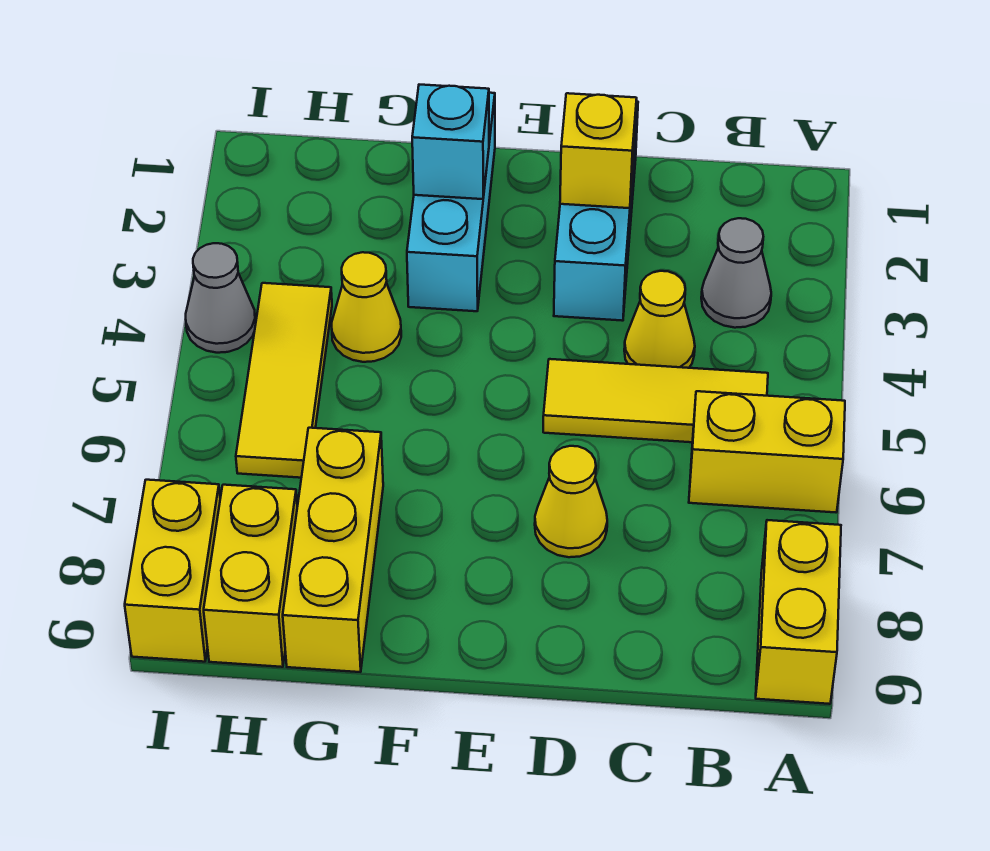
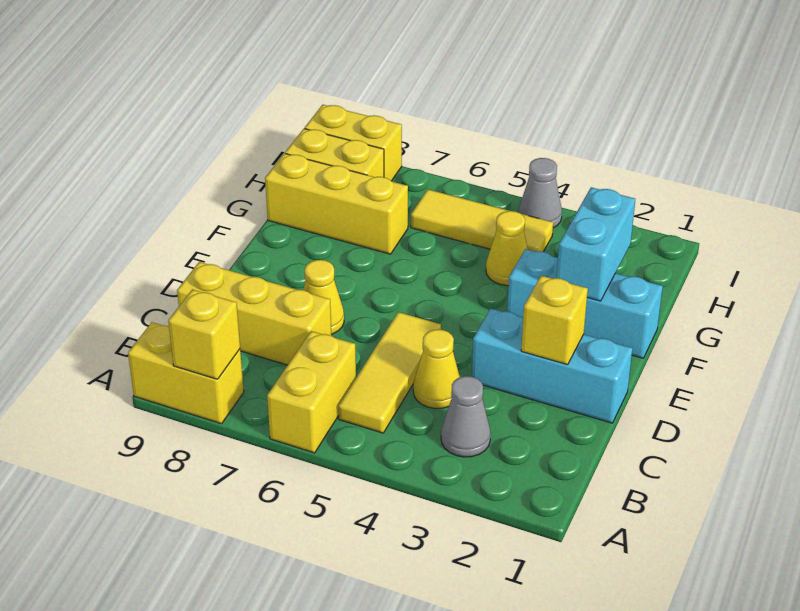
none -> yellow 1x1 brick [168,289,240,379]
none -> yellow 1x3 brick [177,262,331,365]
cyan 1x1 brick [412,85,489,199] -> cyan 1x2 brick [557,187,635,301]

